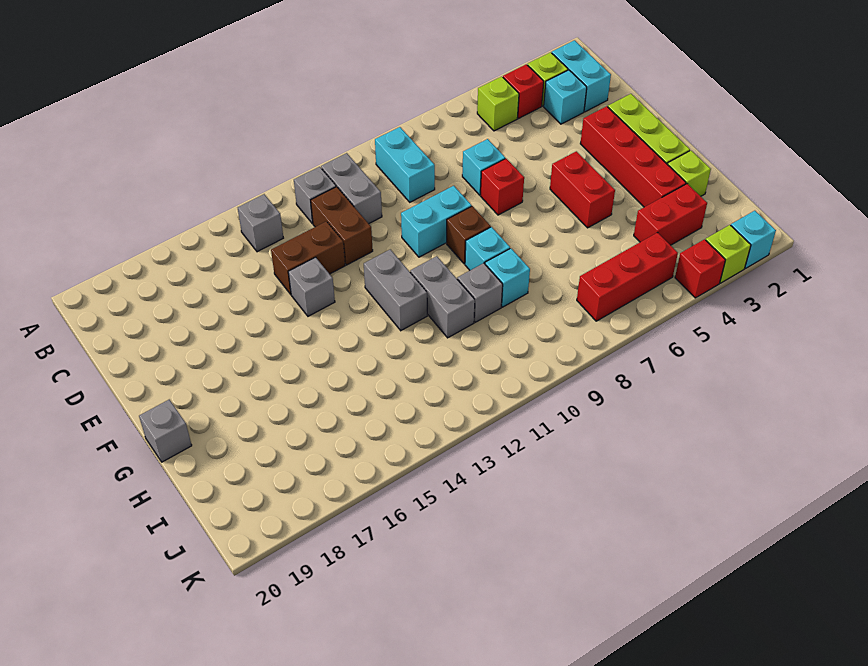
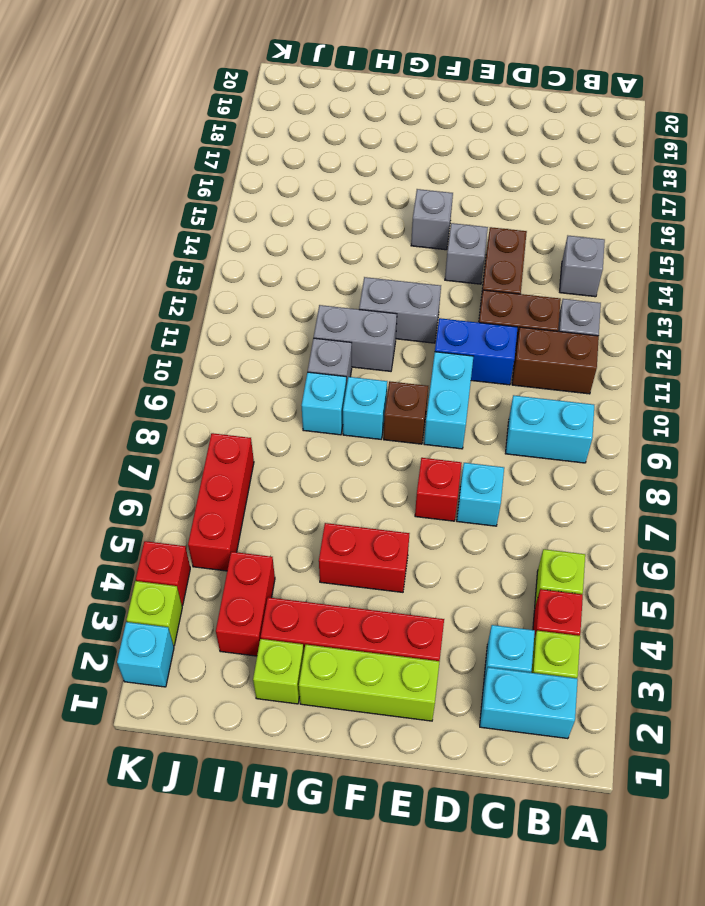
grey 1x2 brick [321,153,382,224] -> brown 1x2 brick [512,327,599,394]
none -> blue 1x2 brick [435,318,518,385]
grey 1x1 brick [139,400,192,462] -> grey 1x1 brick moved to [411,189,453,250]

